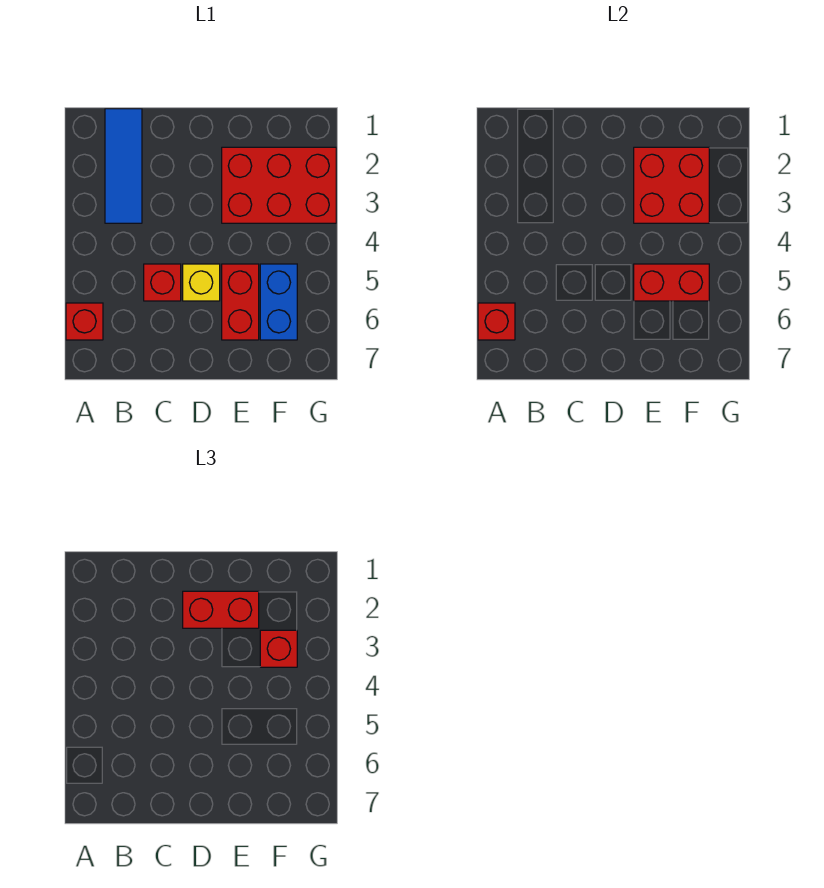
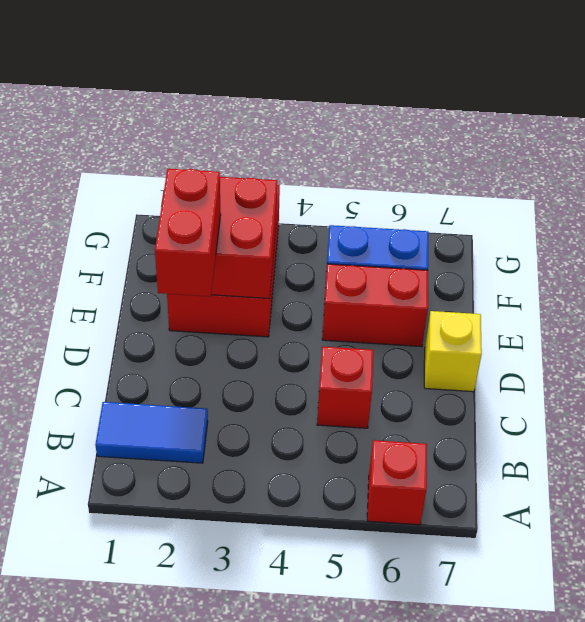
red 1x1 brick [478,303,515,340] -> none
blue 1x3 tile [105,109,142,223] -> blue 1x2 tile [95,402,208,463]
yellow 1x1 brick [183,264,220,301] -> yellow 1x1 brick moved to [424,311,482,392]
red 1x2 brick [634,264,709,301] -> none
red 1x1 brick [260,630,297,667] -> none

